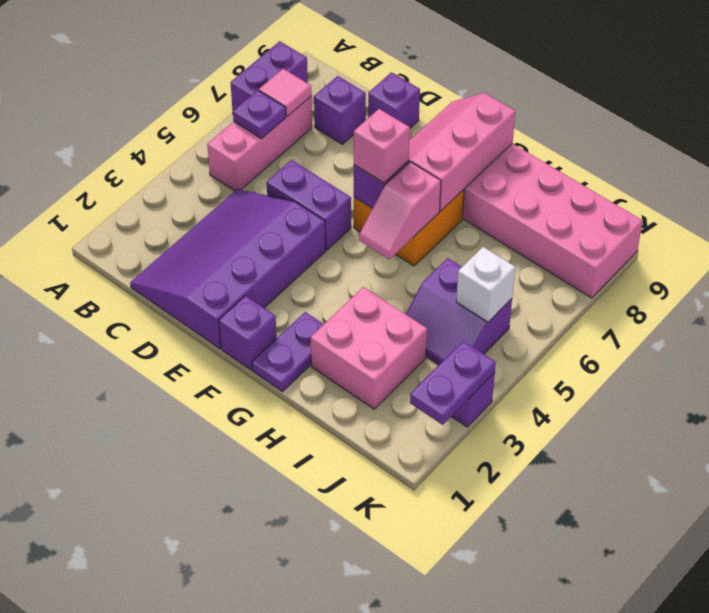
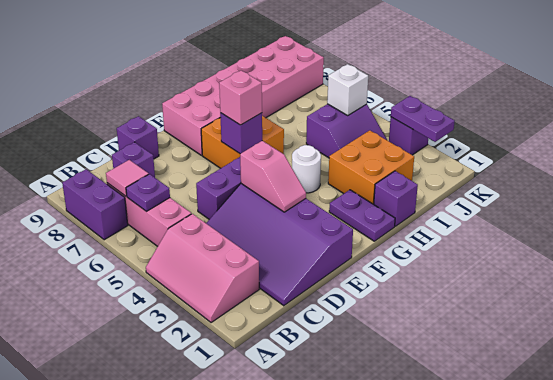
purple 1x1 brick [219,296,277,370] -> purple 1x1 brick moved to [374,171,418,226]
pink 2x3 slope [409,93,515,211] -> pink 2x3 slope moved to [146,214,259,323]
none -> white 1x1 round brick [292,145,321,193]
pink 1x2 slope [359,162,441,259] -> pink 1x2 slope moved to [240,141,306,212]
pink 2x2 brick [311,287,427,409] -> orange 2x2 brick [328,130,414,204]

